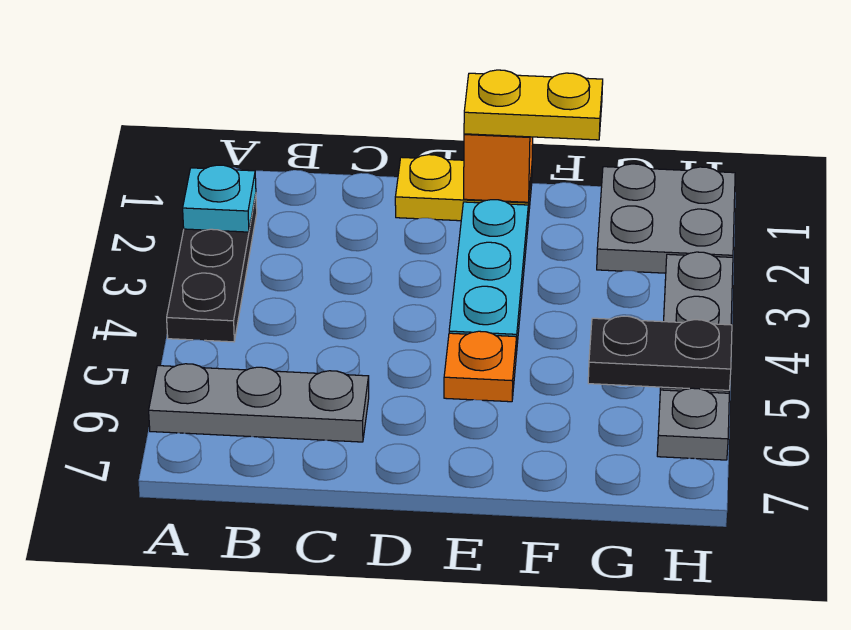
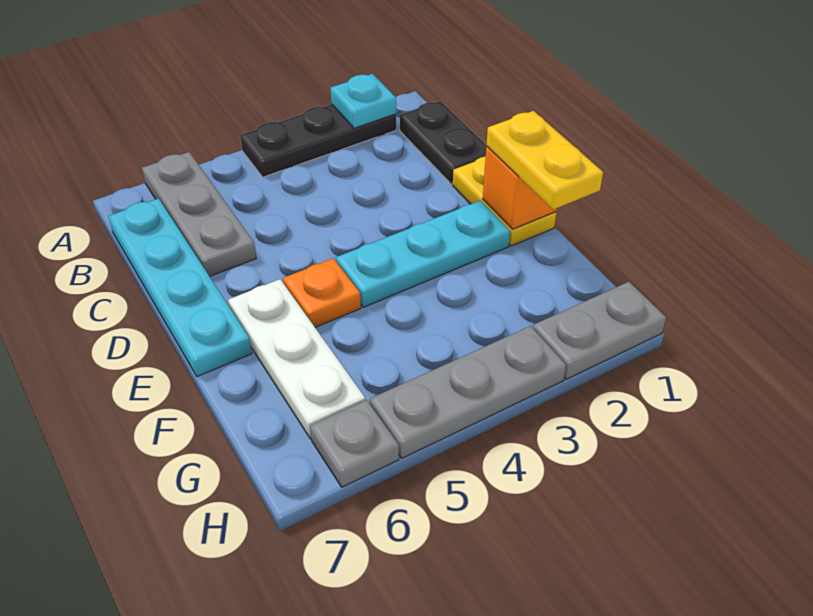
none -> cyan 1x4 plate [108,198,252,376]
none -> white 1x3 plate [228,279,365,439]
grey 2x2 plate [597,164,735,273] -> grey 1x2 plate [533,282,666,379]
black 1x2 plate [588,316,732,390] -> black 1x2 plate moved to [400,101,487,184]

